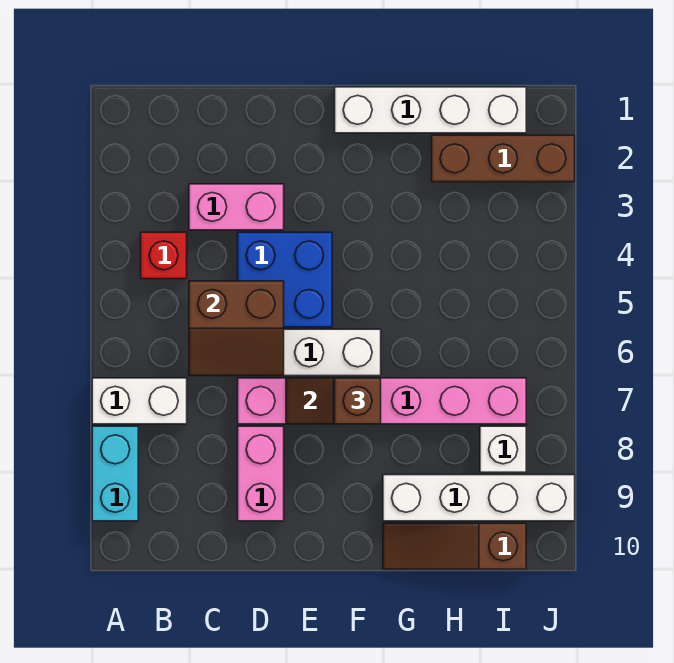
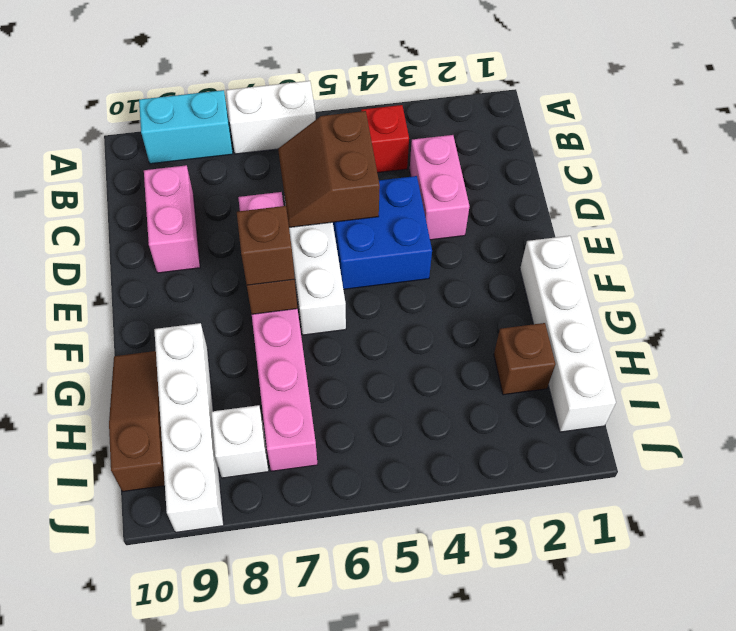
white 1x2 brick [92,378,187,424] -> white 1x2 brick turned to [226,81,316,154]
pink 1x2 brick [238,426,284,521] -> pink 1x2 brick turned to [144,165,200,273]
brown 1x3 brick [432,135,575,182] -> brown 1x1 brick [494,323,555,395]

